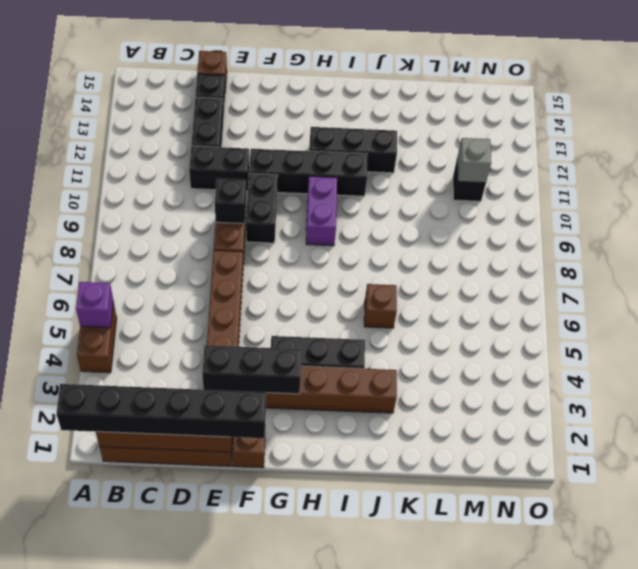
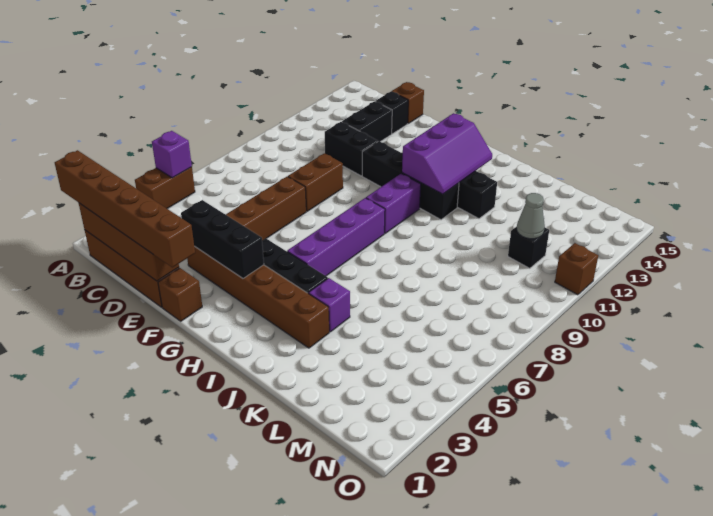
black 1x6 brick [56,384,266,438] -> brown 1x6 brick [55,150,195,267]
black 1x1 brick [215,178,246,224] -> none
black 1x2 brick [246,174,278,243] -> none
none -> purple 1x4 brick [287,198,385,276]
none -> purple 2x3 slope [402,113,492,194]
none -> purple 1x1 brick [309,278,350,332]
brown 1x1 brick [364,284,397,328] -> brown 1x1 brick moved to [555,243,598,295]
grey 1x1 brick [457,138,491,183] -> grey 1x1 cone [517,193,545,239]

